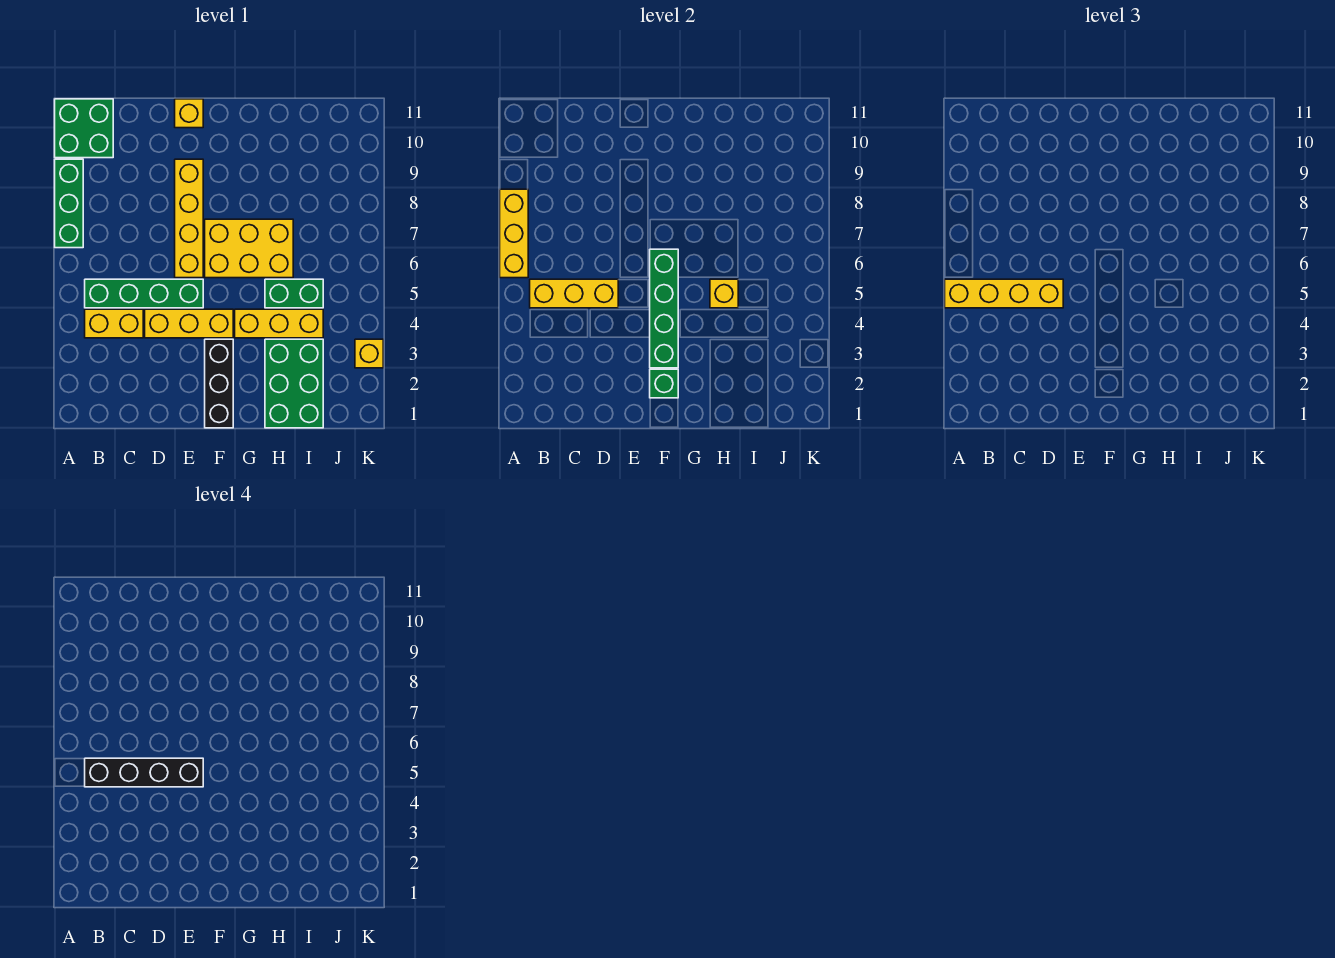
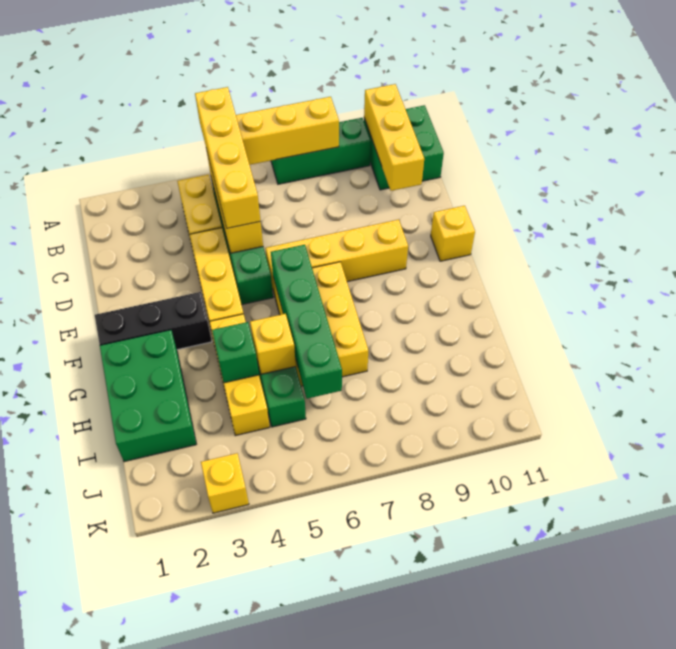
none -> yellow 1x3 brick [364,84,424,191]
black 1x4 brick [85,758,203,787] -> none
green 1x1 brick [650,369,678,398] -> green 1x1 brick moved to [212,322,259,383]
green 1x4 brick [650,249,678,368] -> green 1x4 brick turned to [271,245,342,399]
green 2x3 brick [265,339,323,428] -> green 2x3 brick turned to [100,330,196,462]

